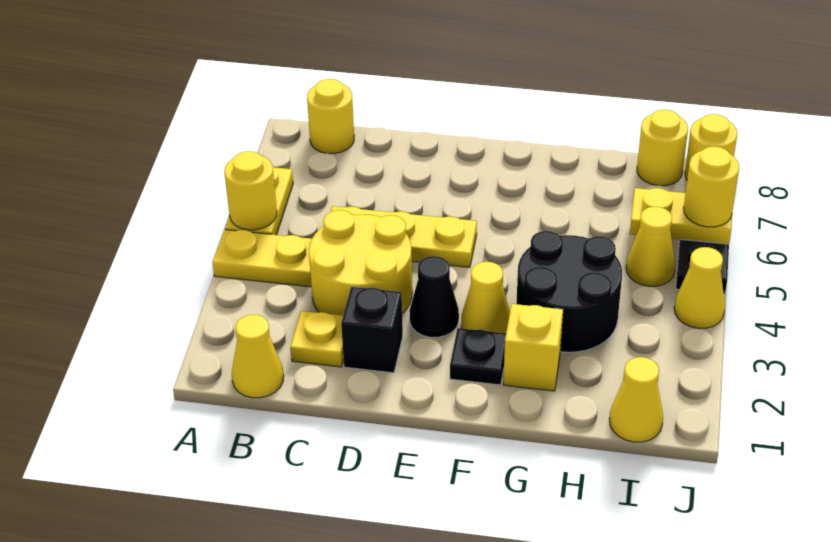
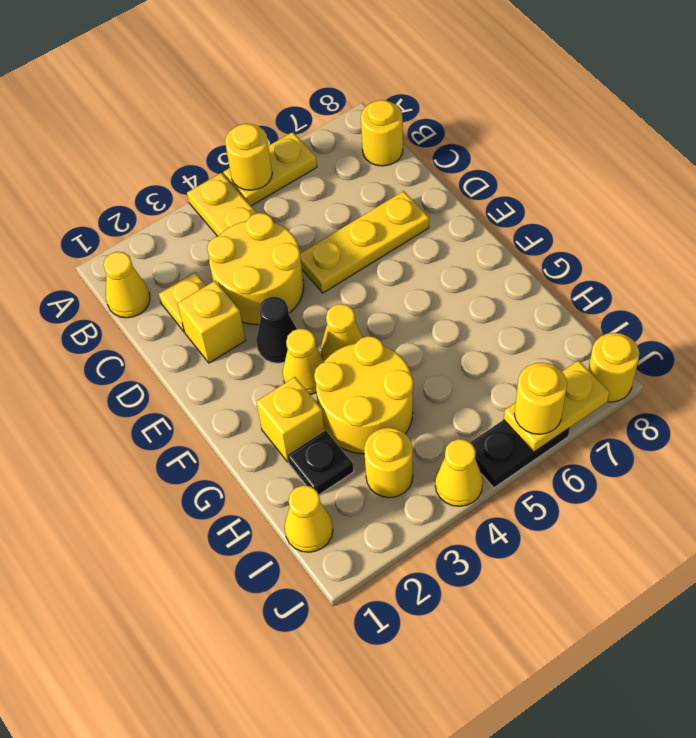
yellow 1x3 plate [331,206,477,267] -> yellow 1x3 plate turned to [300,191,429,293]
black 1x1 brick [341,287,403,373] -> yellow 1x1 brick [177,281,246,363]
black 1x1 plate [450,328,506,385] -> black 1x1 plate moved to [288,430,354,495]
black 2x2 round brick [516,231,622,352] -> yellow 2x2 round brick [314,336,413,454]
yellow 1x1 cone [626,207,676,286] -> yellow 1x1 cone moved to [321,304,363,361]
yellow 1x2 plate [630,188,732,244] -> yellow 1x2 plate turned to [504,360,609,452]
yellow 1x1 round brick [637,110,688,186] -> yellow 1x1 round brick moved to [364,428,413,498]

